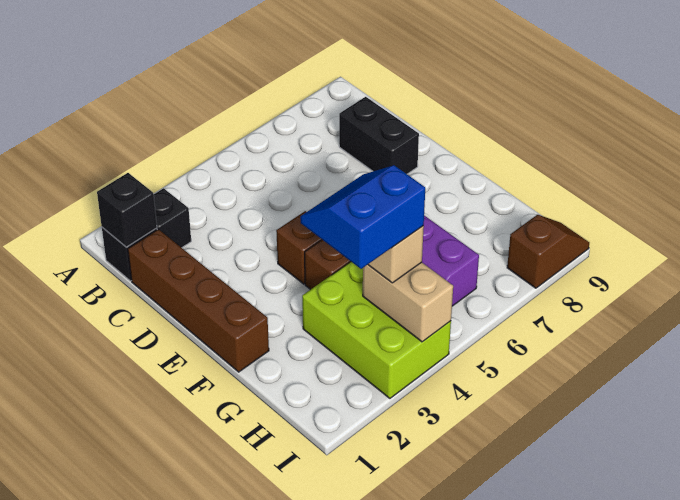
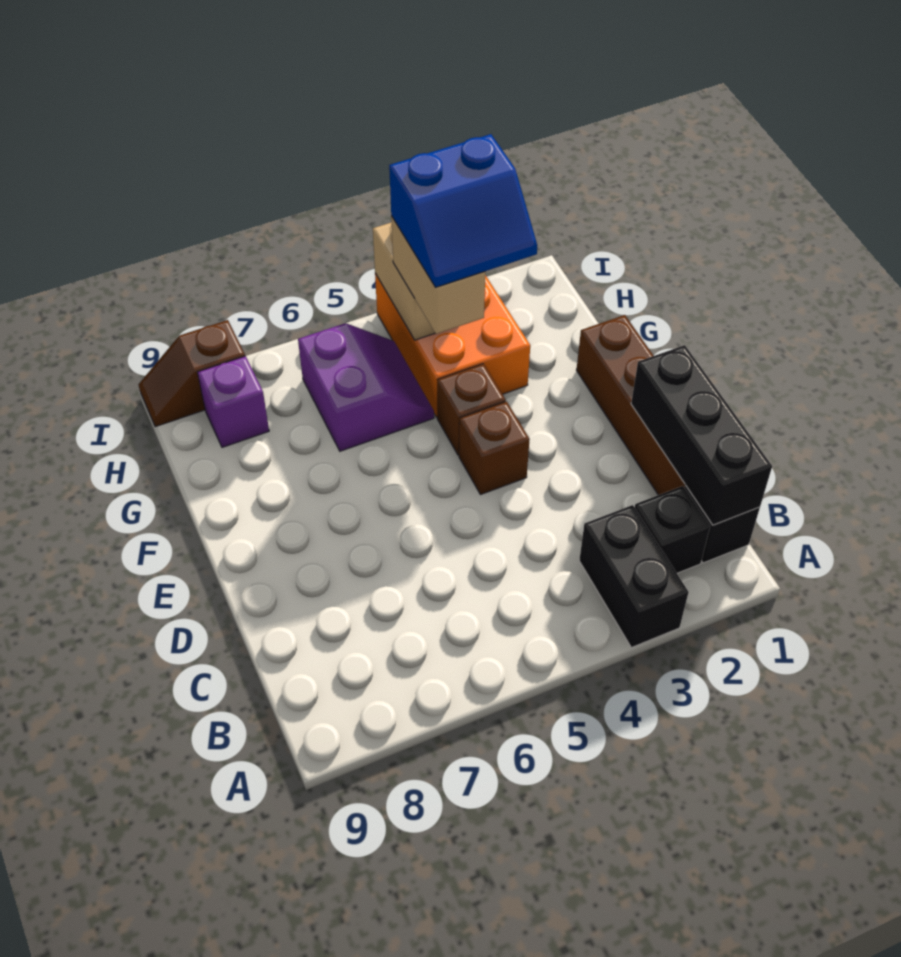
black 1x1 brick [97,173,157,247] -> black 1x3 brick [631,345,772,525]
black 1x2 brick [339,97,419,174] -> black 1x2 brick moved to [579,505,689,648]
lime 2x3 brick [302,262,451,398] -> orange 2x3 brick [375,273,530,417]
none -> purple 1x1 brick [197,356,269,447]

